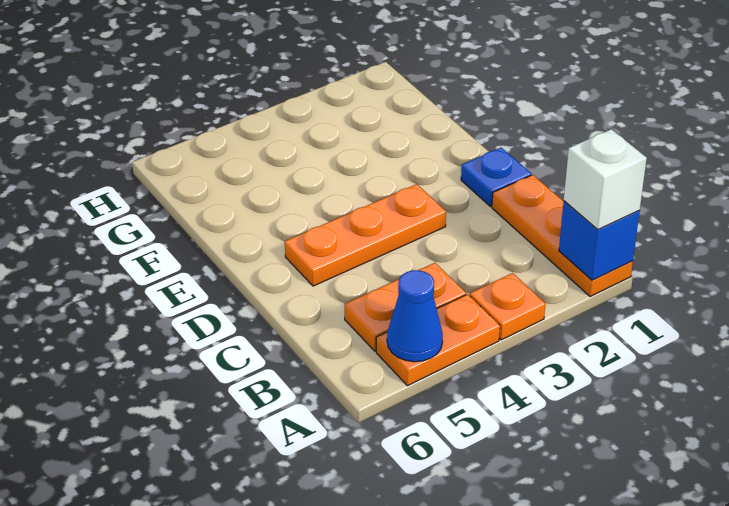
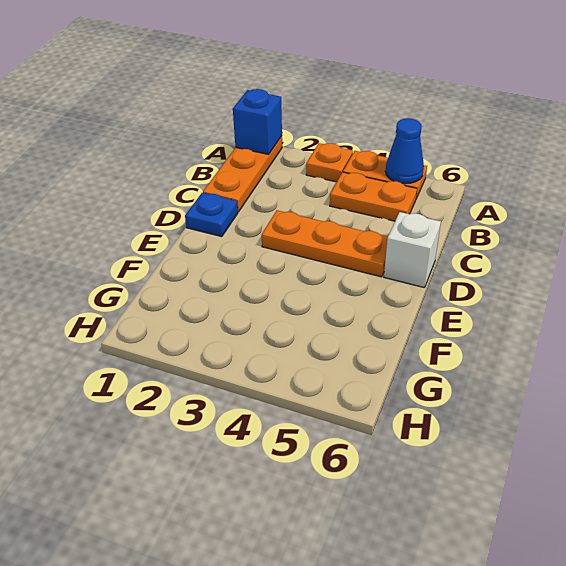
white 1x1 brick [564,129,647,229] -> white 1x1 brick moved to [384,212,441,288]

